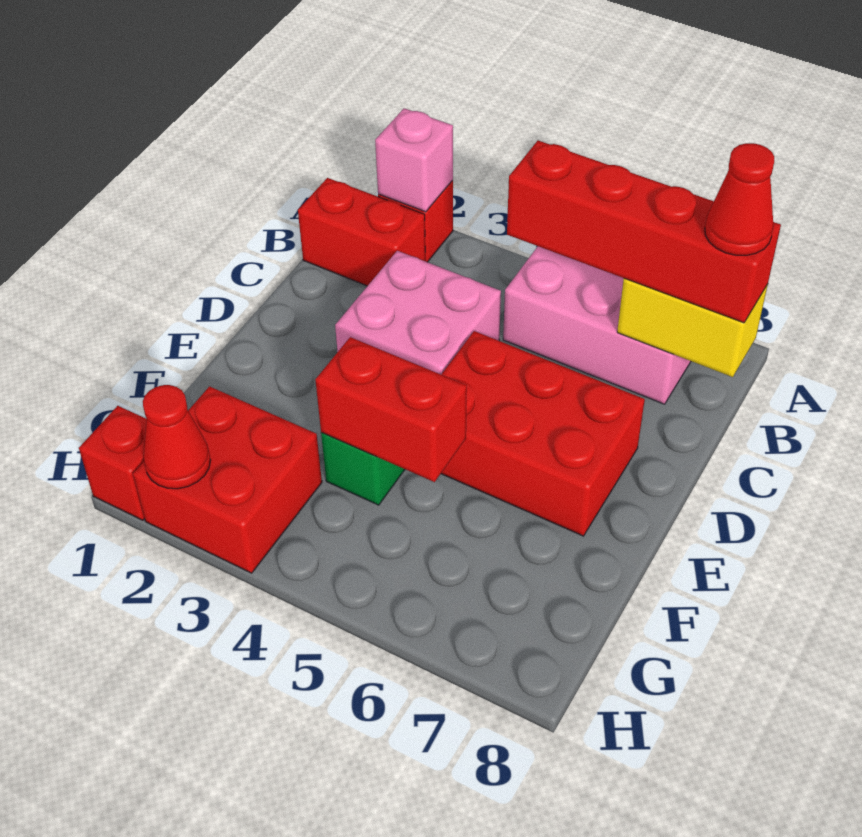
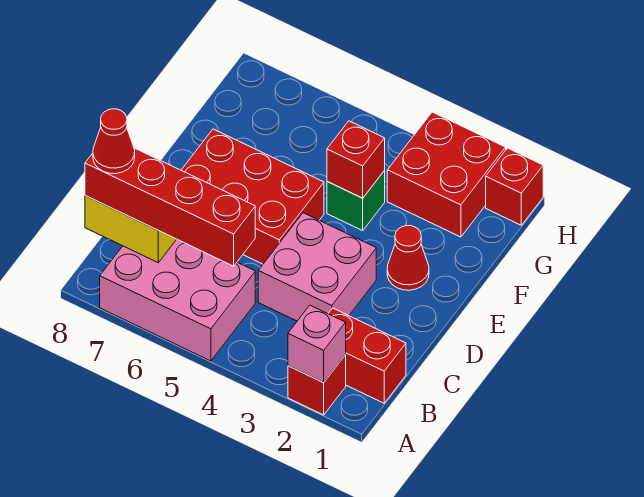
red 1x2 brick [315,337,467,482] -> red 1x1 brick [327,121,385,198]
red 1x1 cone [143,385,211,489] -> red 1x1 cone moved to [387,226,429,290]

